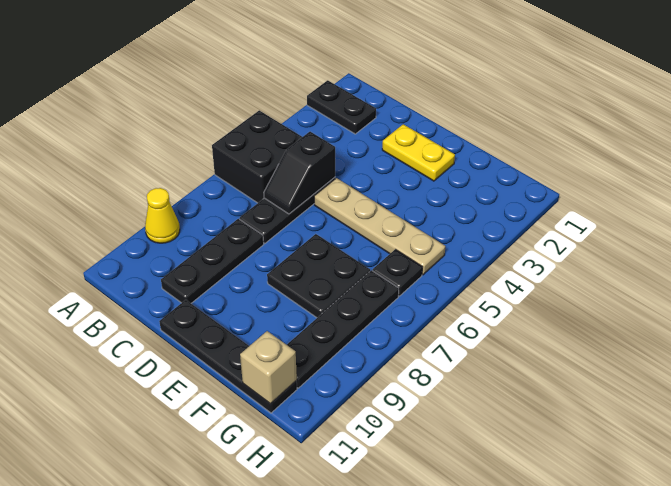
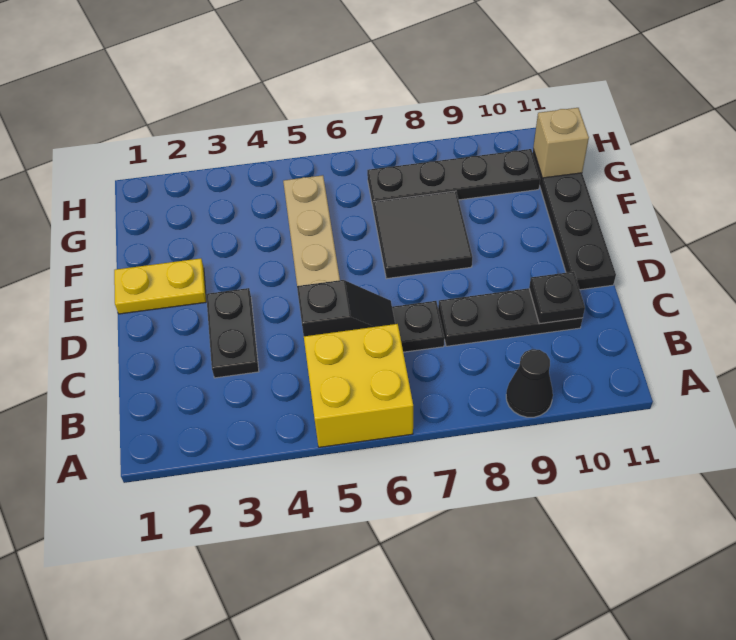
black 1x2 plate [307,80,376,134] -> black 1x2 plate moved to [206,288,259,378]
black 2x2 brick [212,110,302,203] -> yellow 2x2 brick [304,324,413,447]
yellow 1x1 cone [145,188,180,243] -> black 1x1 cone [506,349,553,417]
yellow 1x2 plate [382,124,455,181] -> yellow 1x2 plate turned to [114,258,206,314]
black 2x2 plate [267,234,370,318] -> black 2x2 tile [373,191,472,279]
black 1x1 plate [372,249,422,296] -> black 1x1 plate moved to [529,272,585,324]

